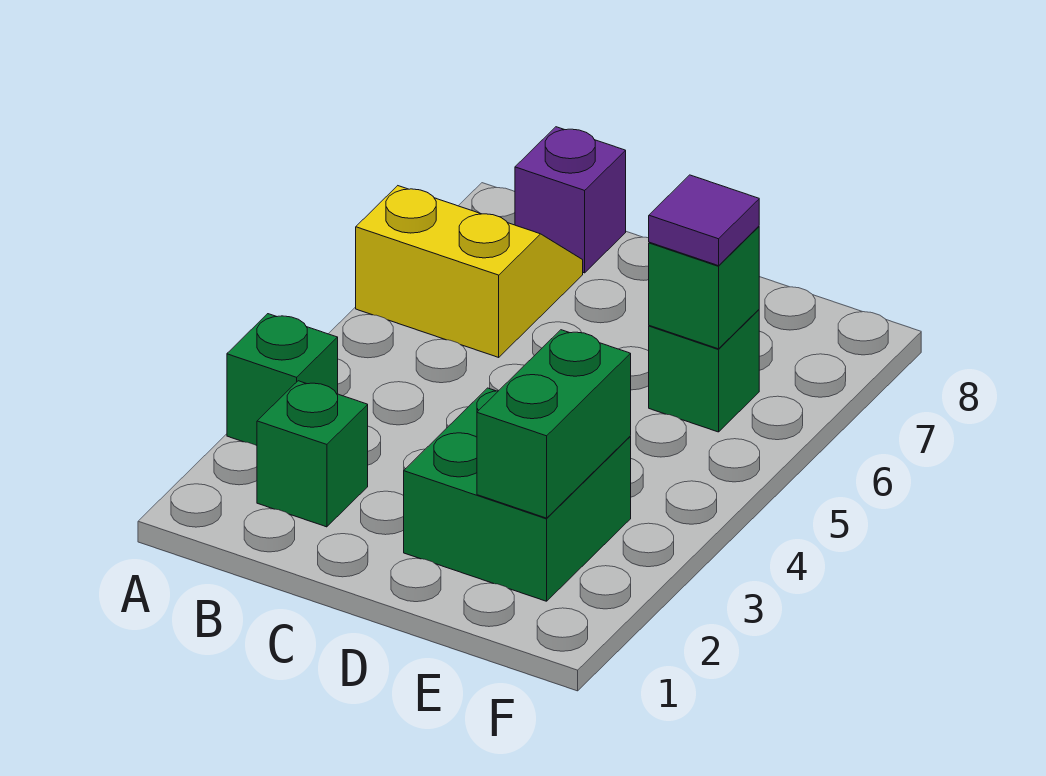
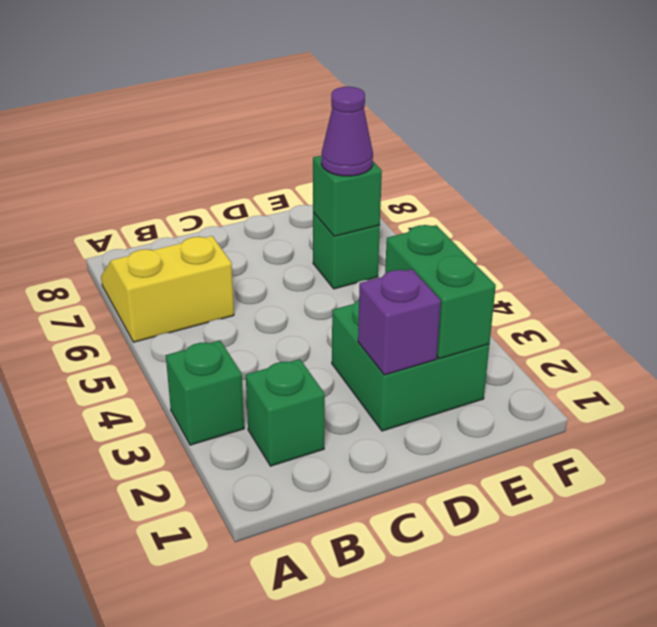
purple 1x1 brick [515,127,626,273] -> purple 1x1 brick moved to [358,269,441,375]
purple 1x1 tile [649,175,759,266] -> purple 1x1 cone [321,87,373,176]

